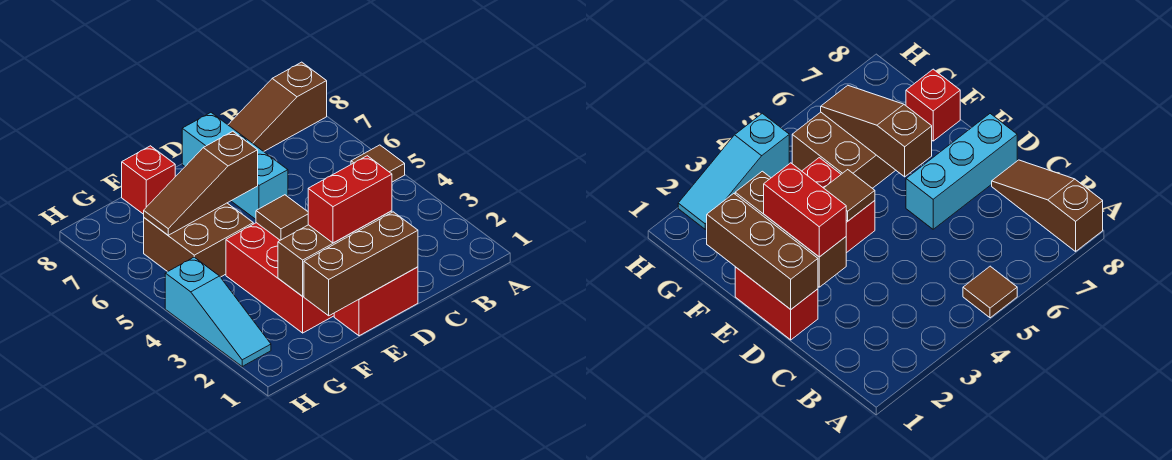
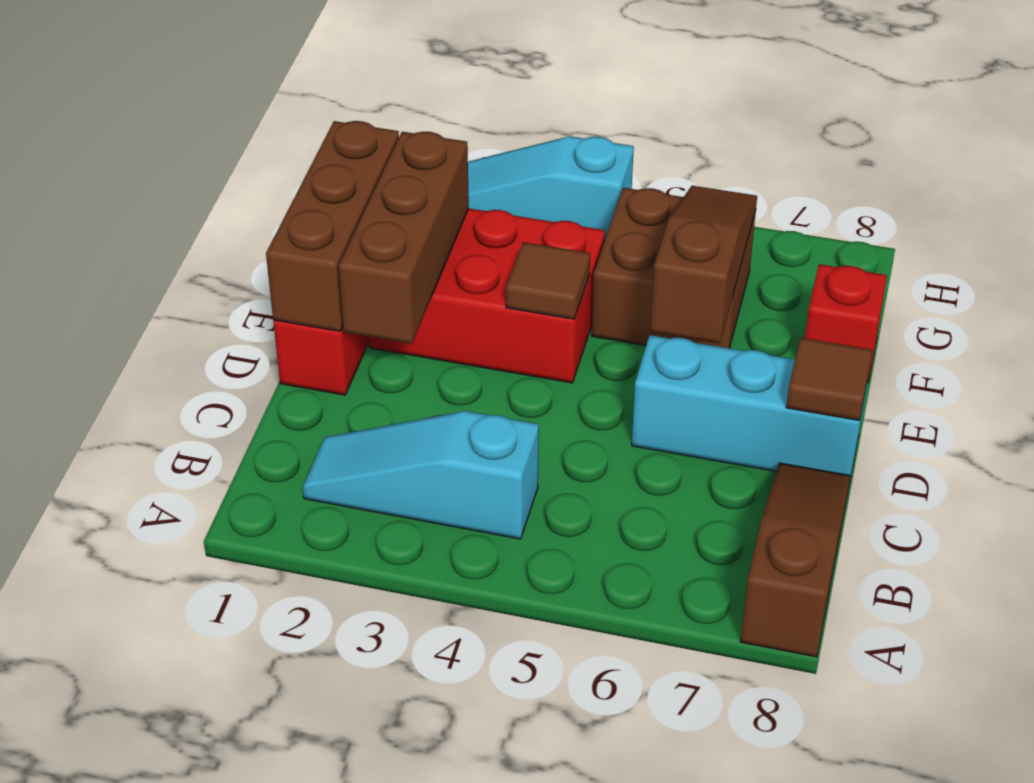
brown 1x1 tile [351,145,405,182] -> brown 1x1 tile moved to [786,338,872,421]
none -> cyan 1x3 slope [303,411,539,539]
red 1x2 brick [308,156,392,243] -> none

